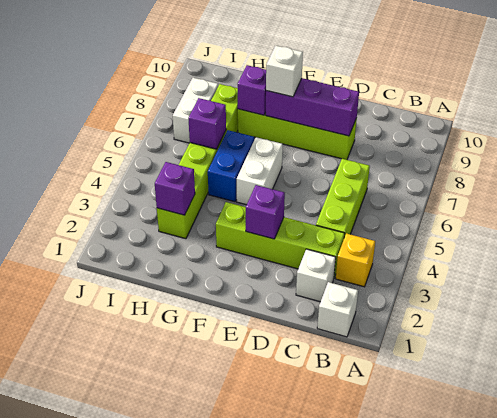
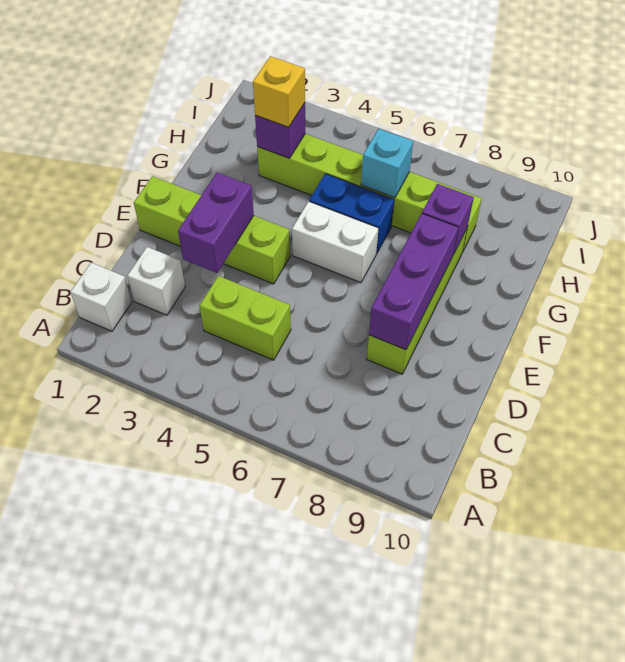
yellow 1x1 brick [336,233,375,287] -> yellow 1x1 brick moved to [253,56,305,127]
lime 1x4 brick [216,202,345,277] -> lime 1x4 brick turned to [134,176,290,284]
lime 1x3 brick [316,159,370,237] -> lime 1x2 brick [200,276,291,360]
purple 1x1 brick [246,185,285,239] -> purple 1x2 brick [178,173,254,273]
white 1x1 brick [266,45,303,97] -> none
purple 1x1 brick [188,98,226,149] -> cyan 1x1 brick [361,129,413,198]
white 1x2 brick [173,78,218,143] -> none

